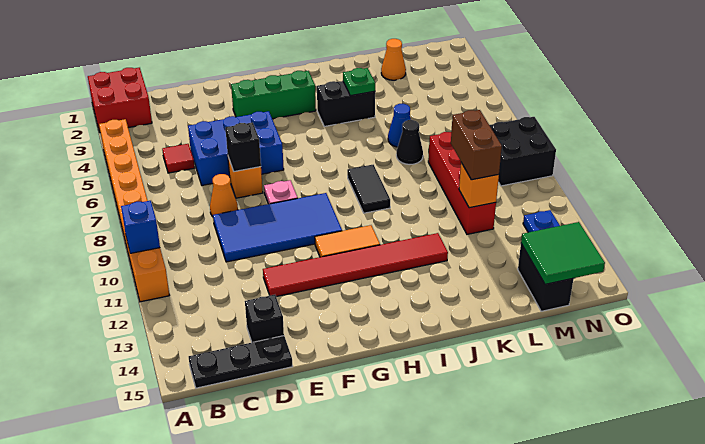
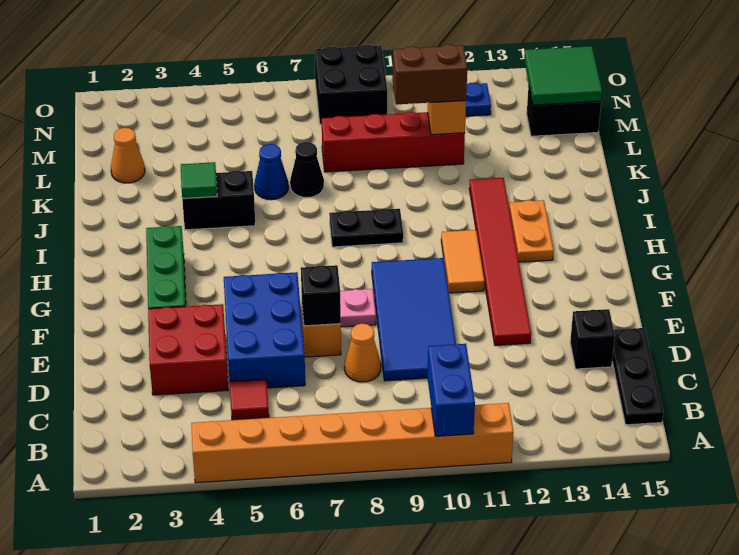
red 2x2 brick [88,68,152,132] -> red 2x2 brick moved to [148,304,228,395]
blue 1x1 brick [121,201,160,253] -> blue 1x2 brick [427,344,475,436]
none -> orange 1x2 plate [509,200,554,262]
black 1x2 brick [317,81,375,126] -> black 1x2 brick turned to [182,171,255,230]
black 1x2 tile [347,165,390,213] -> black 1x2 plate [329,209,403,247]
green 1x1 plate [343,68,375,96] -> green 1x1 tile [181,162,217,198]

